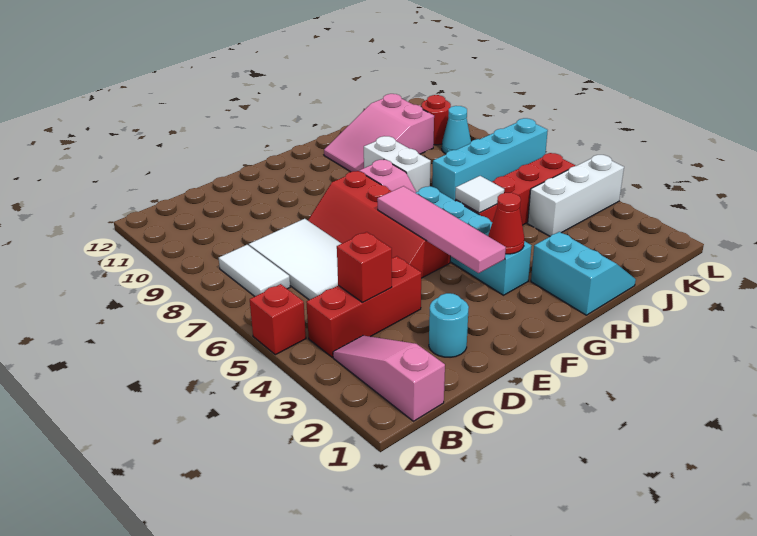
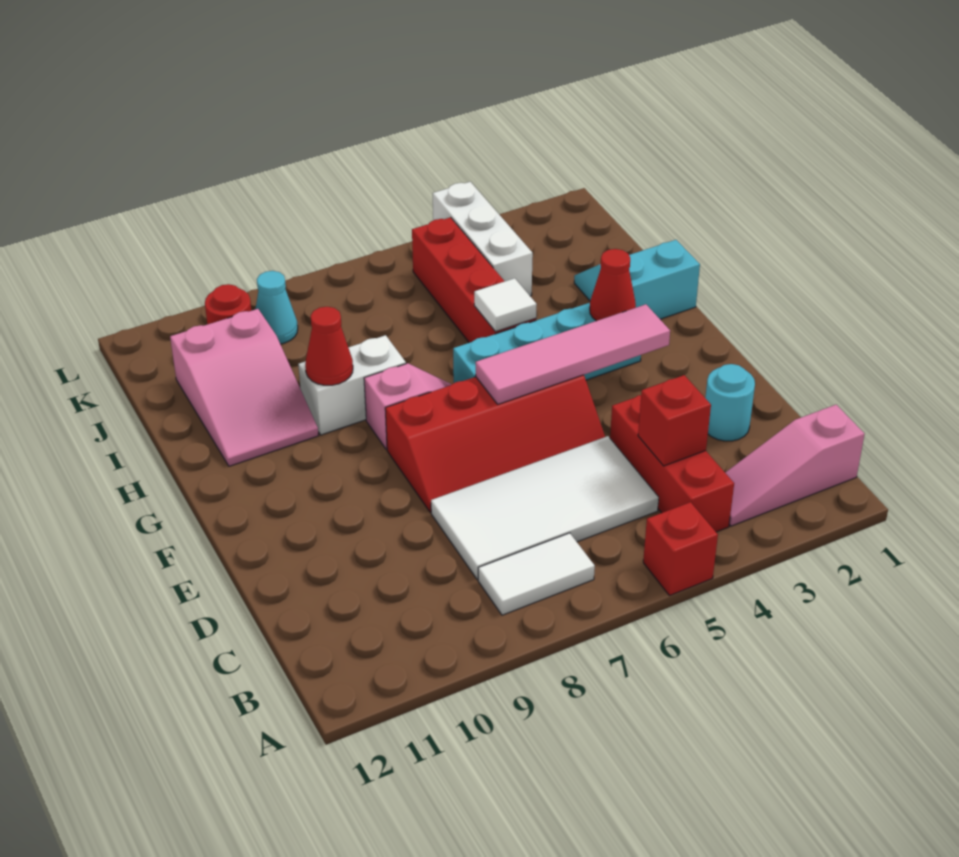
none -> red 1x1 cone [305,307,353,385]
cyan 1x4 brick [432,118,548,200] -> none

